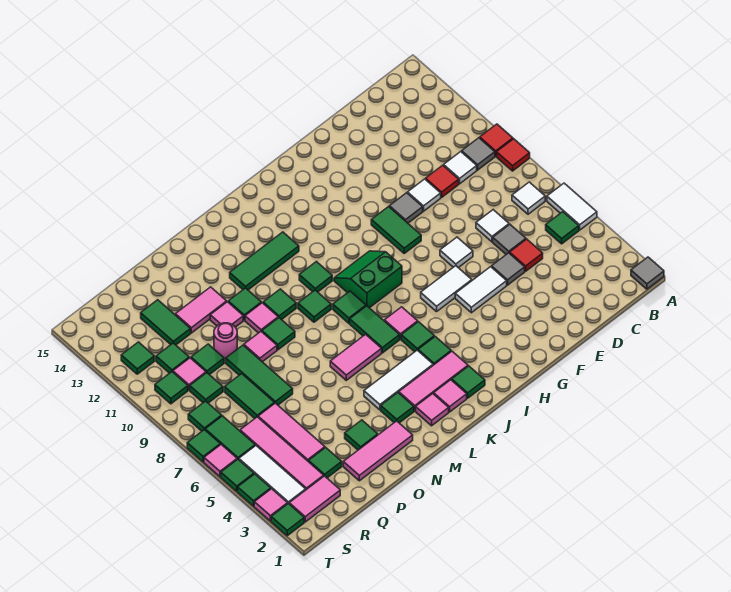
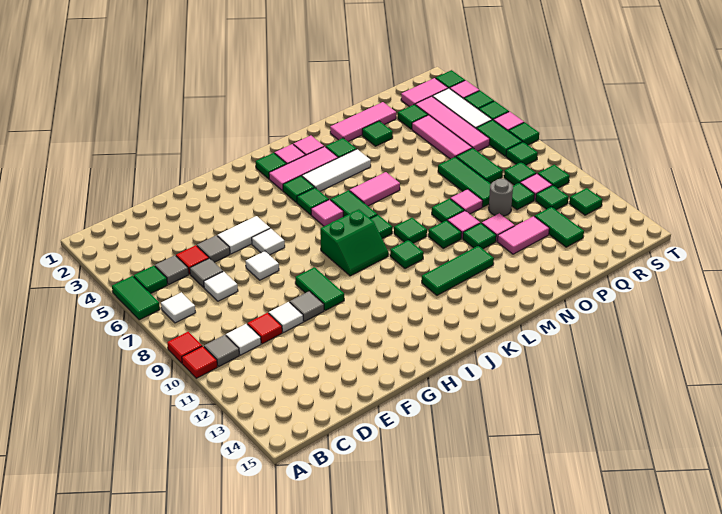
grey 1x1 tile [631,257,664,289] -> grey 1x1 tile moved to [155,255,189,284]
white 1x2 tile [547,183,597,230] -> green 1x2 tile [112,276,160,320]
white 1x2 tile [421,266,472,312] -> white 1x1 tile [252,228,285,255]
pink 1x1 round brick [214,323,237,359] -> grey 1x1 round brick [489,178,513,216]

